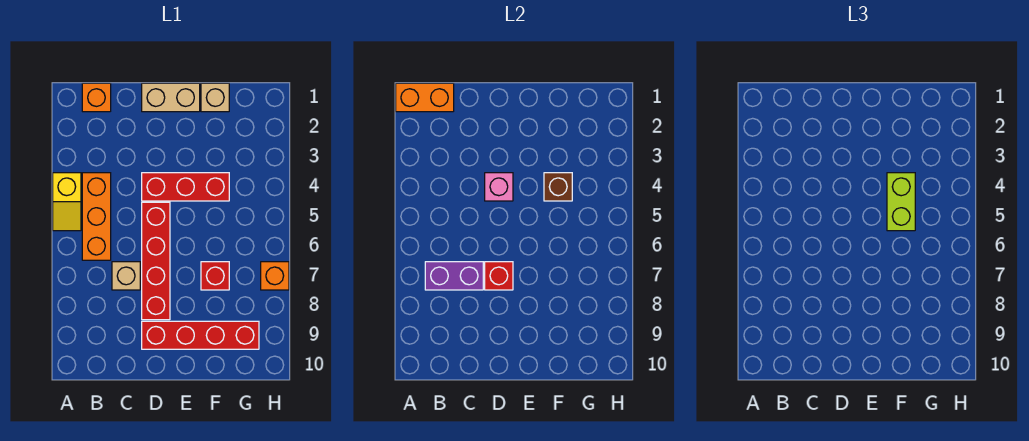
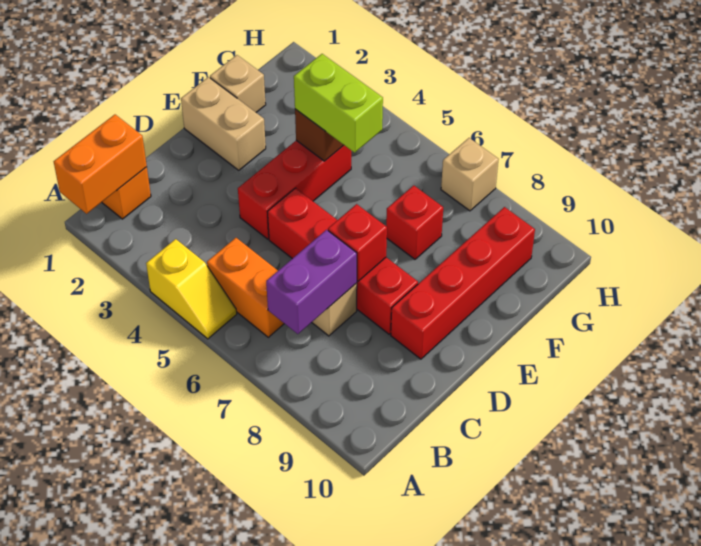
orange 1x3 brick [82,173,111,260] -> orange 1x2 brick [207,238,284,337]
tan 1x2 brick [142,83,200,112] -> tan 1x2 brick turned to [181,77,266,170]
pink 1x1 brick [485,173,513,201] -> none
orange 1x1 brick [261,262,289,290] -> tan 1x1 brick [441,138,499,211]

